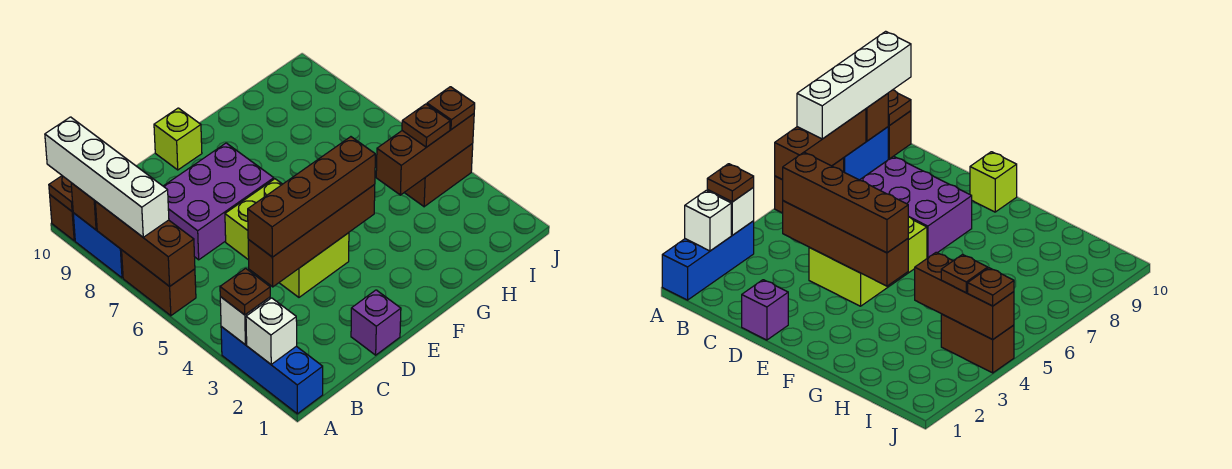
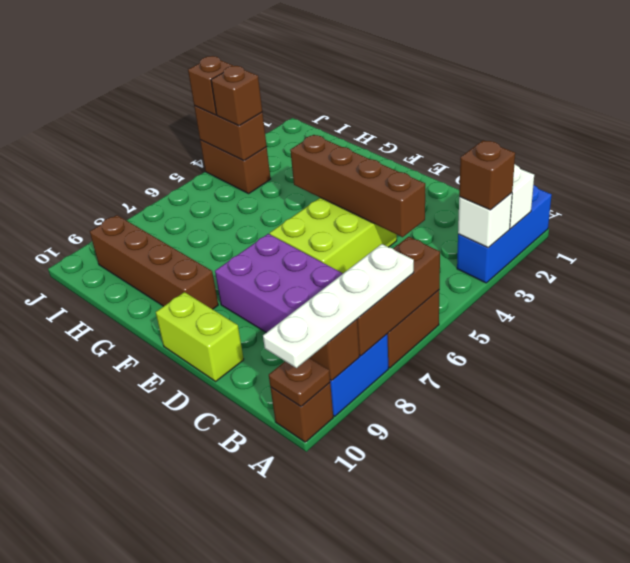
brown 1x1 plate [220,268,270,315] -> brown 1x1 brick [459,140,515,210]
white 1x4 brick [45,117,169,237] -> white 1x4 plate [263,244,414,368]
brown 1x4 brick [248,137,375,257] -> brown 1x4 brick moved to [90,215,218,309]
purple 1x1 brick [351,290,401,355] -> none
lime 1x1 brick [154,108,202,170] -> lime 1x2 brick [156,292,244,381]
brown 1x3 brick [376,114,474,195] -> brown 1x2 brick [194,106,267,161]
brown 1x1 plate [402,104,450,147] -> brown 1x1 brick [211,66,262,126]
brown 1x1 plate [427,87,475,129] -> brown 1x1 brick [188,56,233,115]

